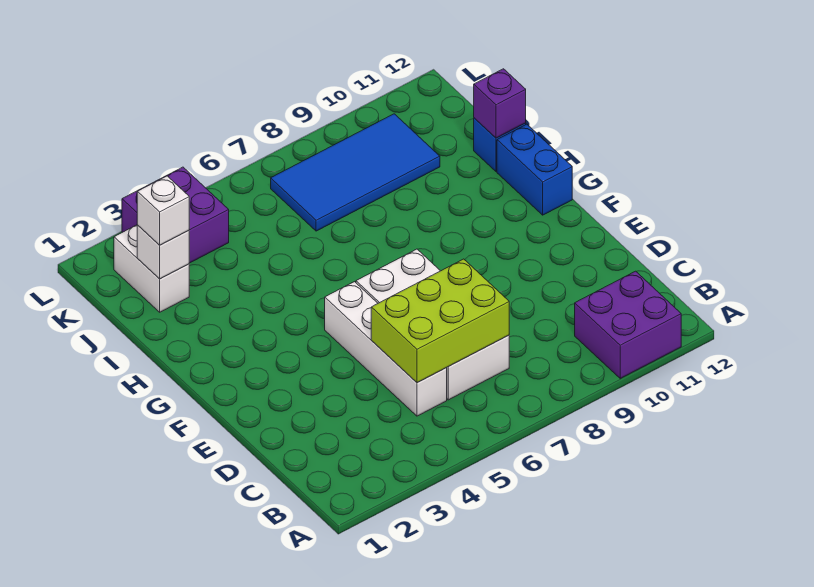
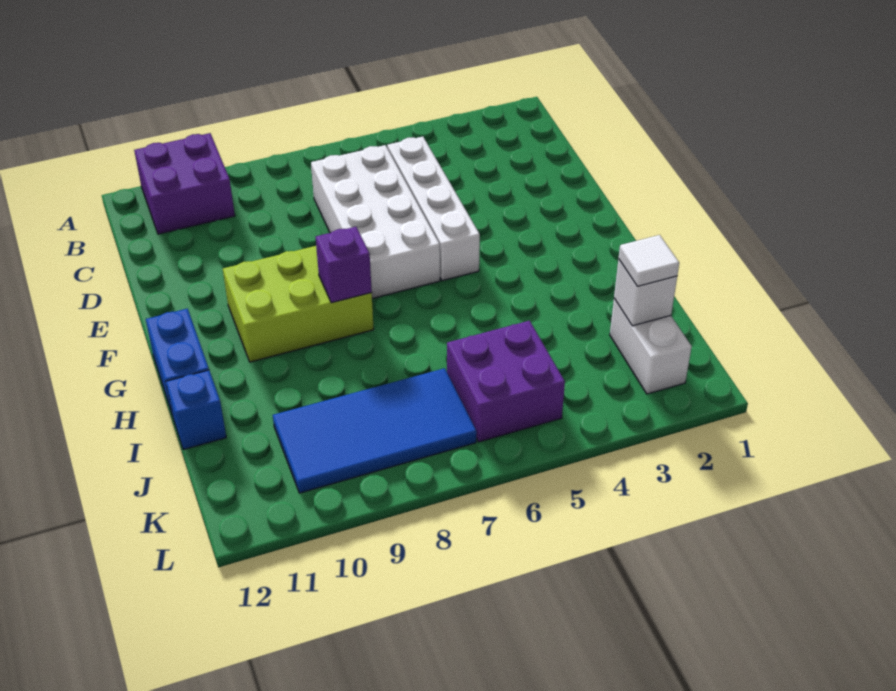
lime 2x3 brick [371,259,509,383] -> lime 2x3 brick moved to [223,246,374,362]
purple 1x1 brick [474,69,526,138] -> purple 1x1 brick moved to [316,227,372,303]
white 1x1 brick [137,176,189,245] -> white 1x1 tile [619,235,679,286]
purple 2x2 brick [122,167,229,263] -> purple 2x2 brick moved to [447,321,565,442]

